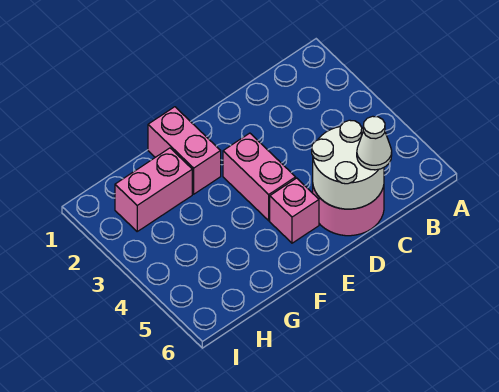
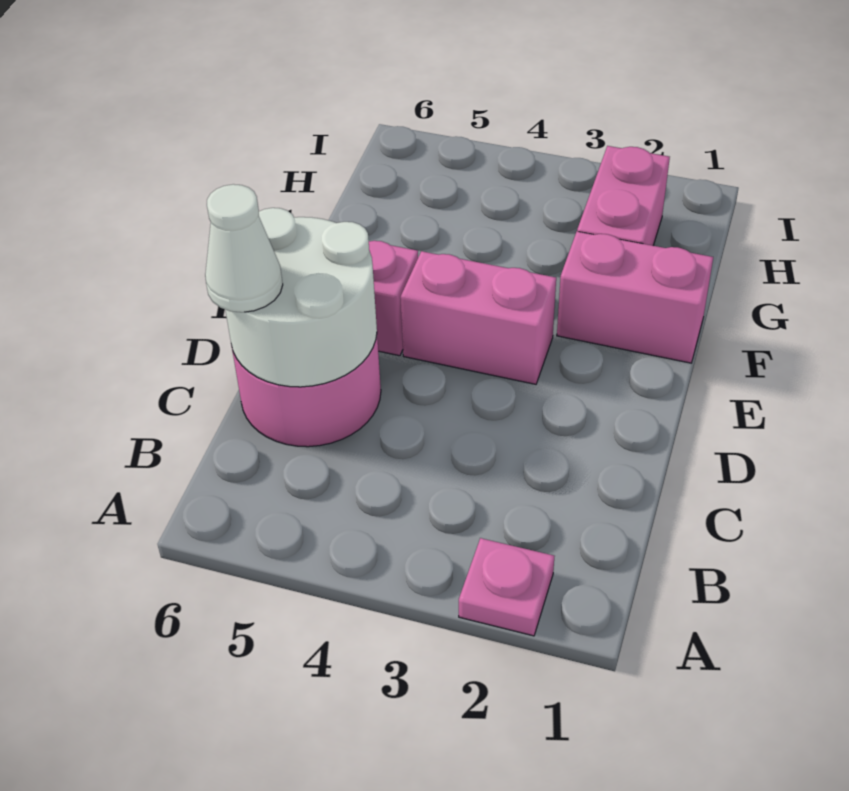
none -> pink 1x1 plate [459,538,554,636]

